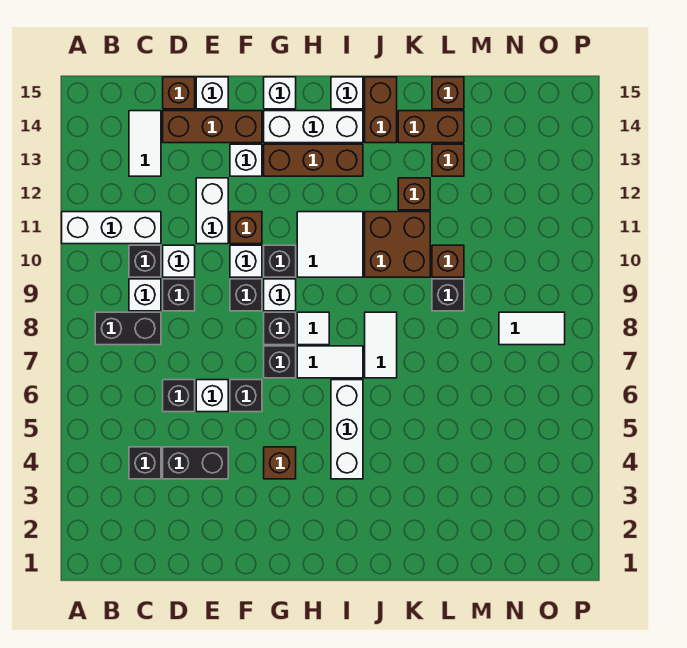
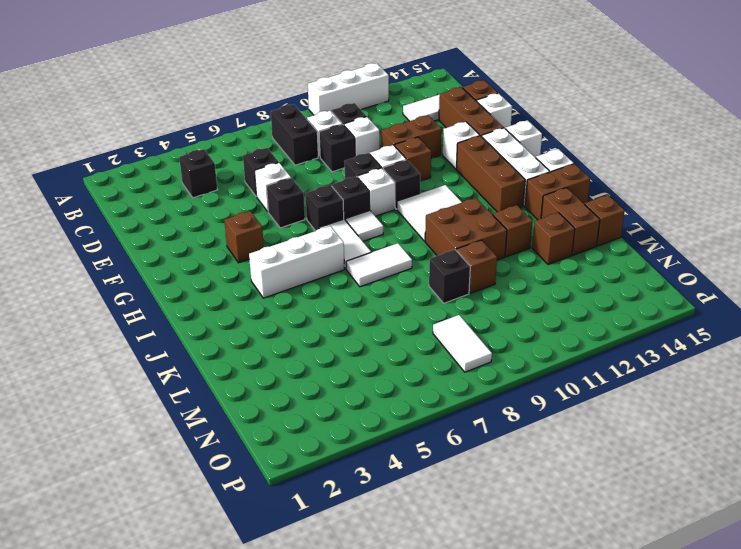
white 1x3 brick [62,212,161,244] -> white 1x3 brick turned to [308,63,389,115]
black 1x2 brick [163,447,228,479] -> none
white 1x2 brick [196,178,228,244] -> brown 1x2 brick [381,115,442,158]

